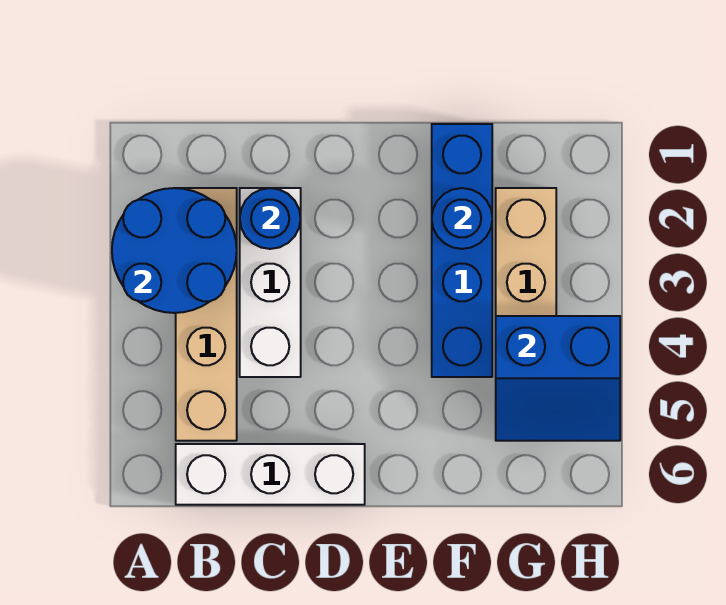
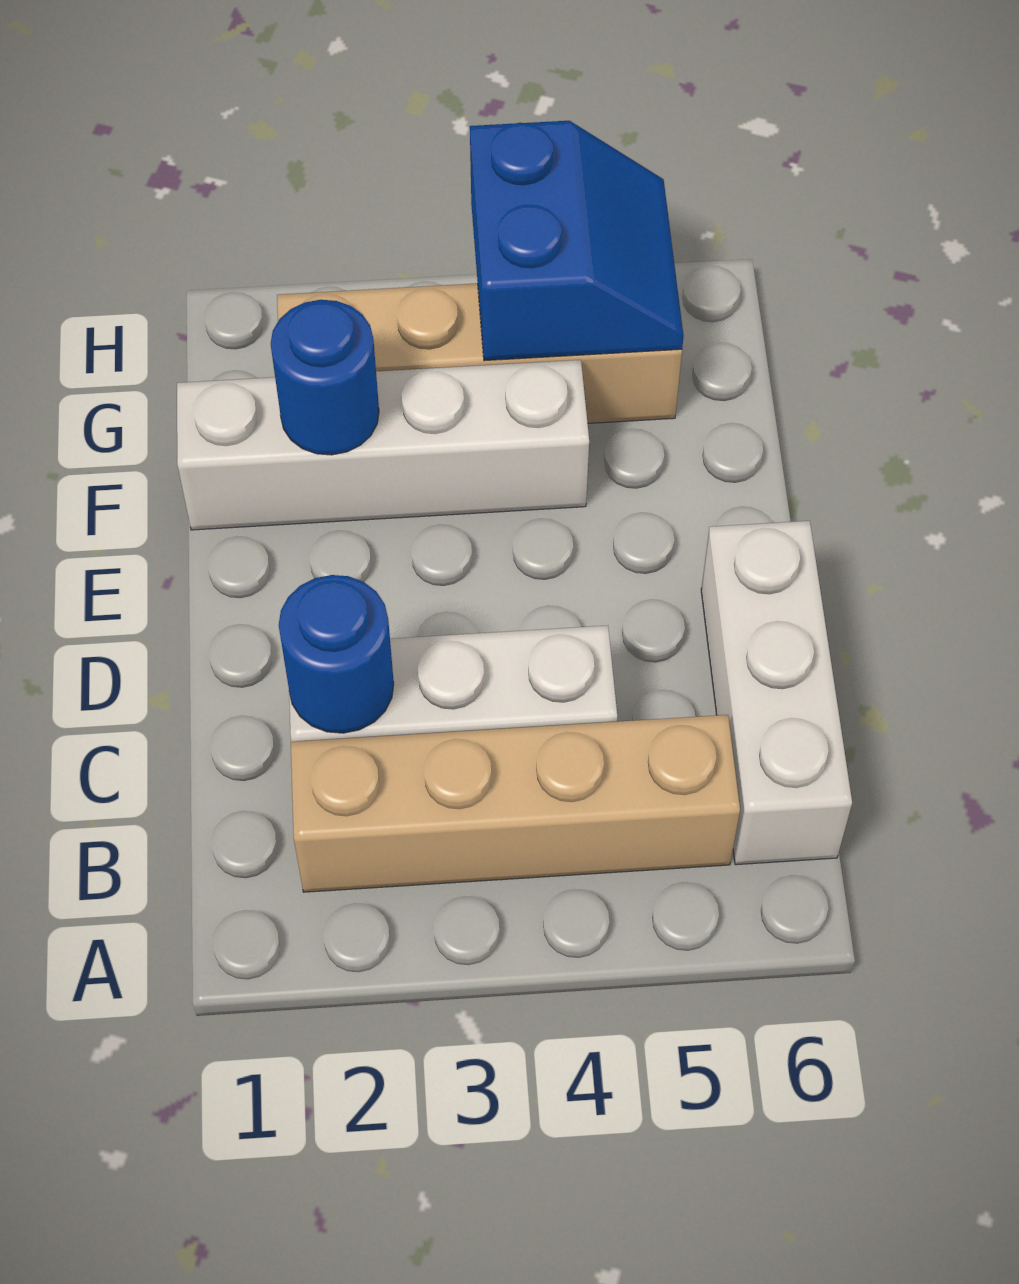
blue 2x2 round brick [112,188,237,313] -> none
blue 1x4 brick [432,124,492,377] -> white 1x4 brick [177,360,589,530]

